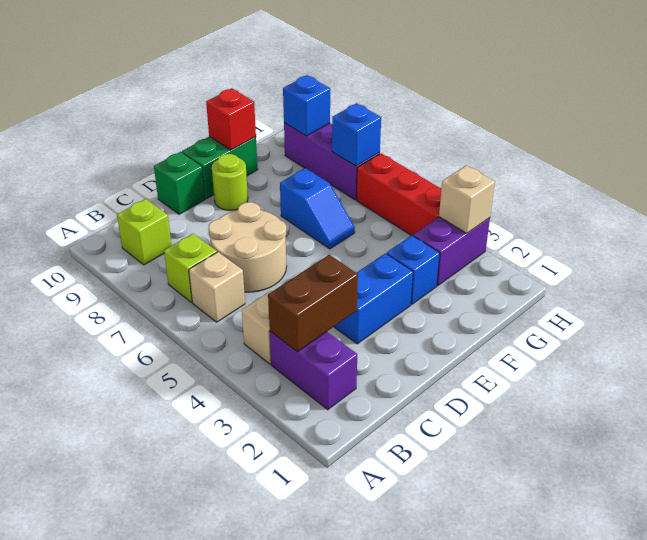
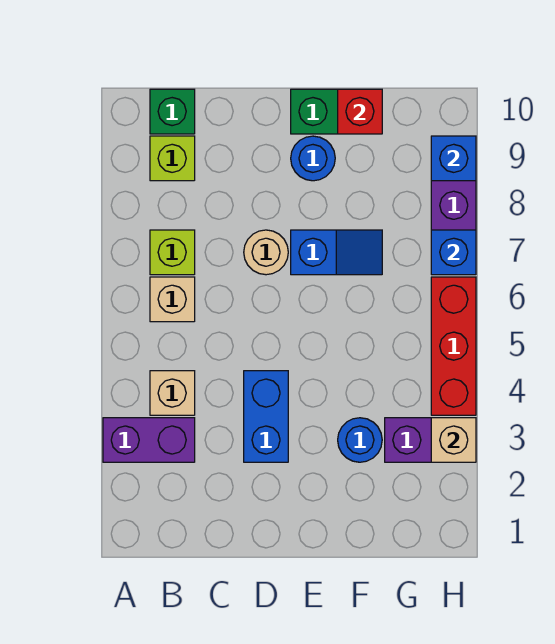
purple 1x2 brick [270,332,357,410] -> purple 1x2 brick turned to [103,418,195,462]
brown 1x2 brick [268,255,358,352] -> none
tan 2x2 round brick [208,202,287,292] -> tan 1x1 round brick [244,230,288,275]
blue 1x2 brick [334,253,413,344] -> blue 1x2 brick turned to [244,371,288,462]
green 1x1 brick [154,152,205,214] -> green 1x1 brick moved to [150,89,195,134]
lime 1x1 round brick [212,154,248,210] -> blue 1x1 round brick [291,136,335,181]
blue 1x1 brick [387,236,440,304] -> blue 1x1 round brick [338,418,382,462]
blue 1x2 slope [280,168,355,249] -> blue 1x2 slope turned to [291,230,382,275]

